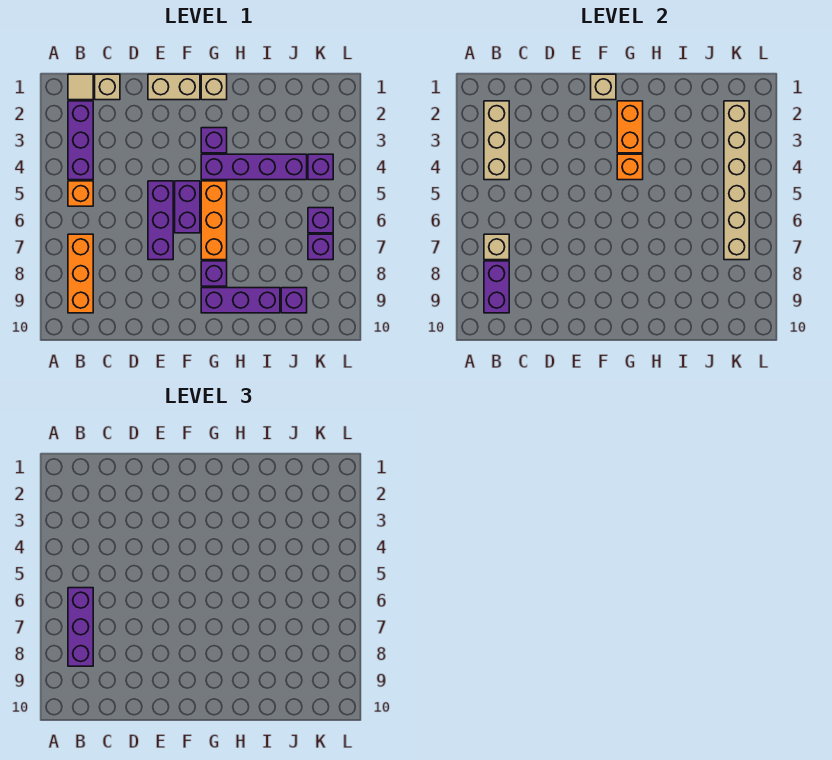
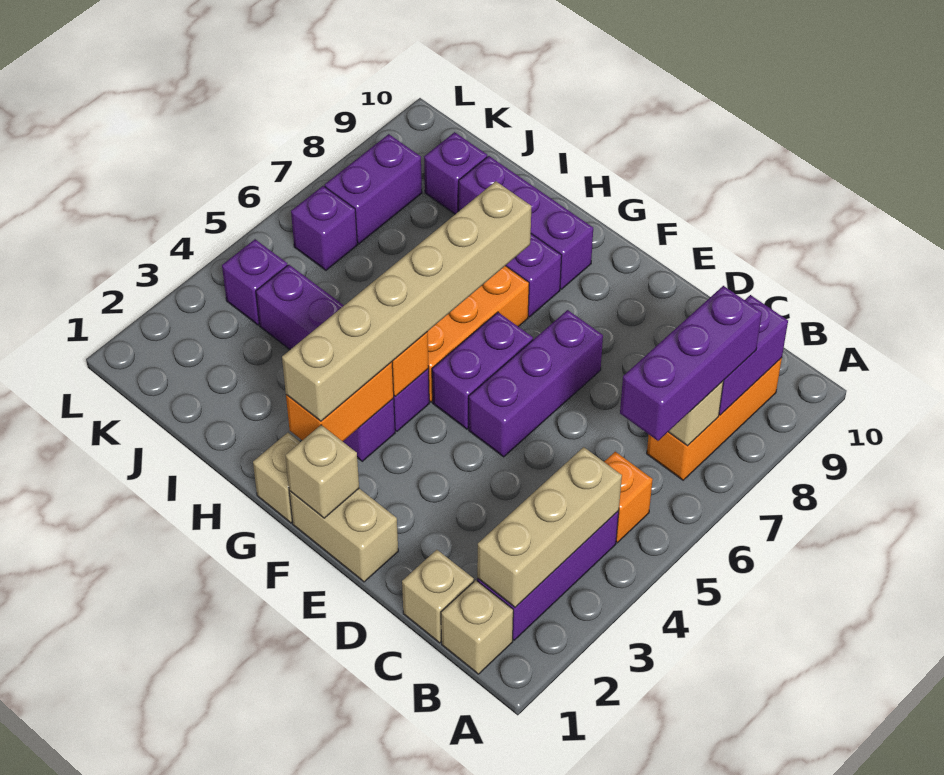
tan 1x1 tile [68,74,93,100] -> tan 1x1 brick [441,580,513,674]
tan 1x6 brick [724,101,749,260] -> tan 1x6 brick moved to [282,181,531,421]
purple 1x1 brick [308,234,333,260] -> purple 1x2 brick [325,134,422,244]

